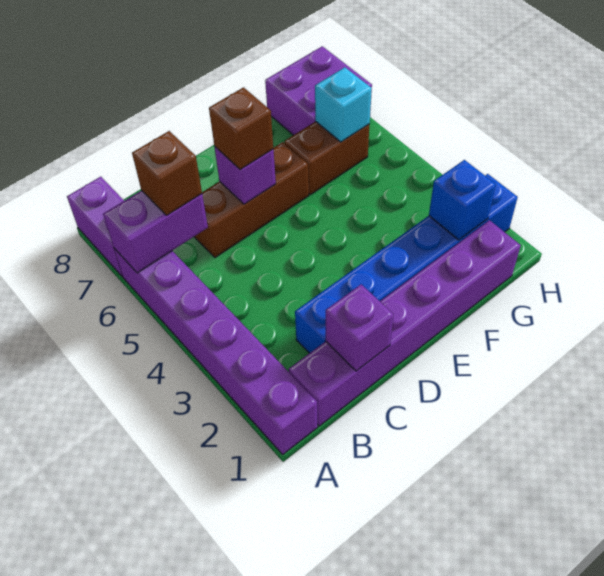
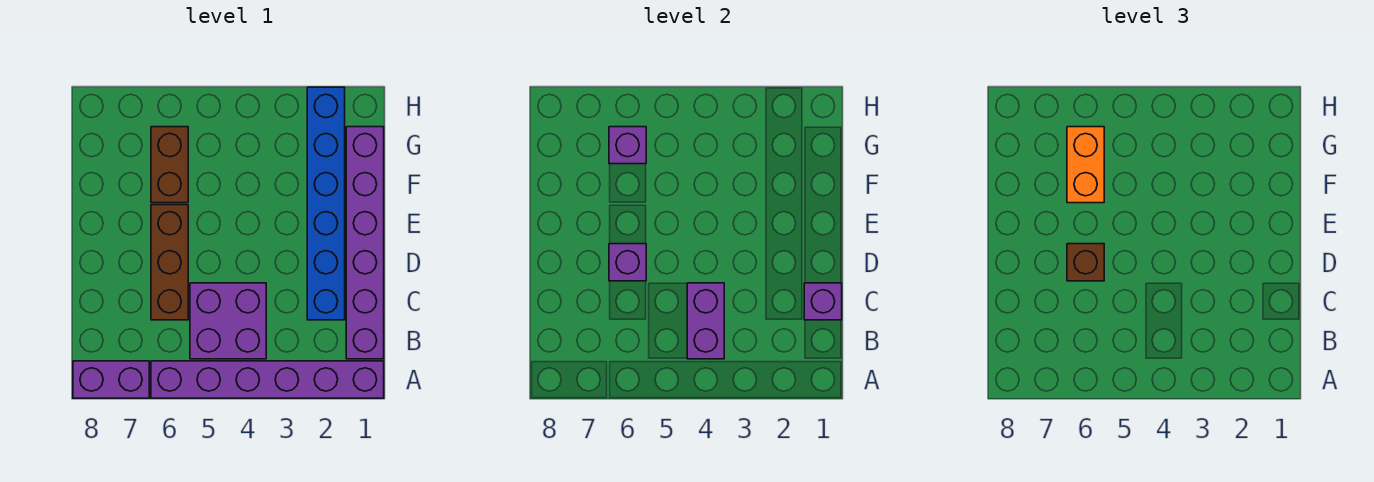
purple 1x2 brick [103,190,208,273] -> purple 1x2 brick moved to [687,283,724,359]
brown 1x1 brick [132,131,202,215] -> none
none -> orange 1x2 brick [1067,127,1104,203]
blue 1x1 brick [429,160,496,240] -> none
cyan 1x1 brick [315,67,372,142] -> purple 1x1 brick [609,127,646,164]
purple 2x2 brick [265,46,372,135] -> purple 2x2 brick moved to [190,283,266,359]

